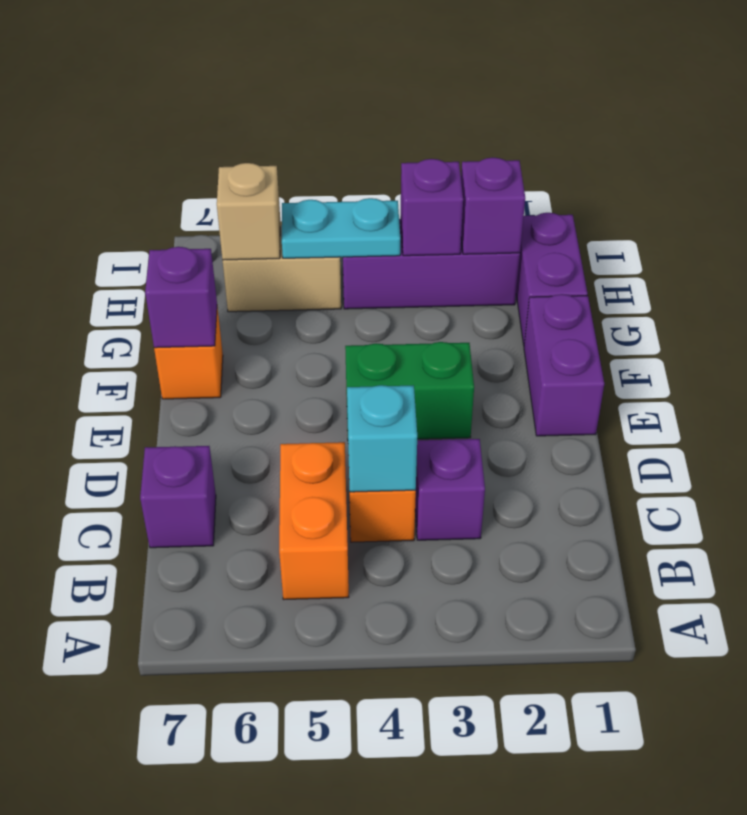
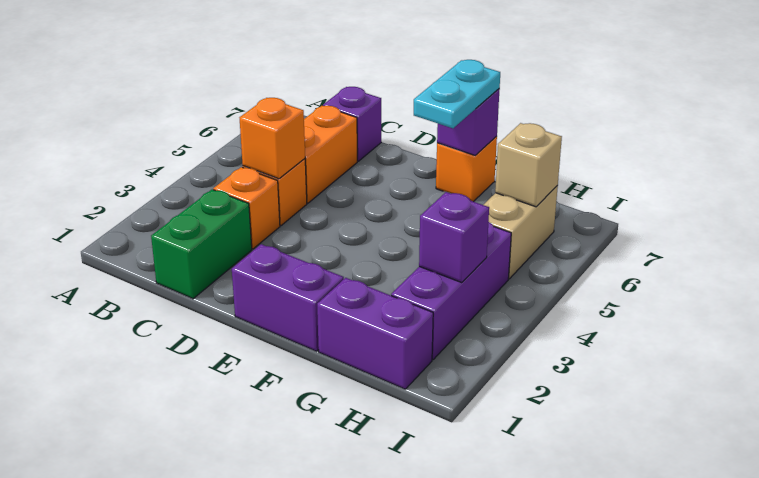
orange 1x2 brick [279,442,349,600] -> orange 1x2 brick turned to [304,106,357,203]
purple 1x1 brick [415,439,485,540] -> orange 1x1 brick [213,167,280,249]
cyan 1x1 brick [347,385,417,492] -> orange 1x1 brick [239,98,305,179]
green 1x2 brick [345,342,474,439] -> green 1x2 brick moved to [151,189,252,299]
purple 1x1 brick [461,158,525,254] -> none
cyan 1x2 plate [282,198,400,258] -> cyan 1x2 plate moved to [414,60,500,128]

